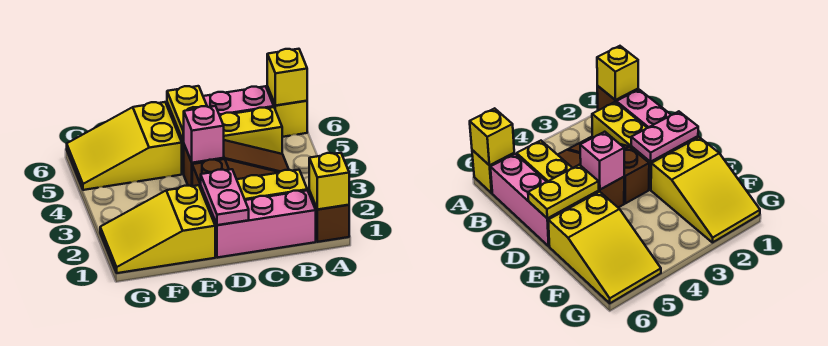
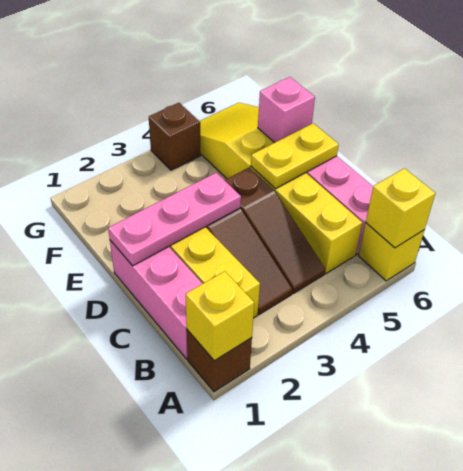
pink 1x2 plate [201,169,249,225] -> pink 1x3 plate [108,173,241,266]
pink 1x1 brick [183,106,224,163] -> pink 1x1 brick moved to [258,77,315,143]
yellow 2x3 slope [100,185,215,273] -> none
none -> brown 1x1 brick [149,103,201,170]

